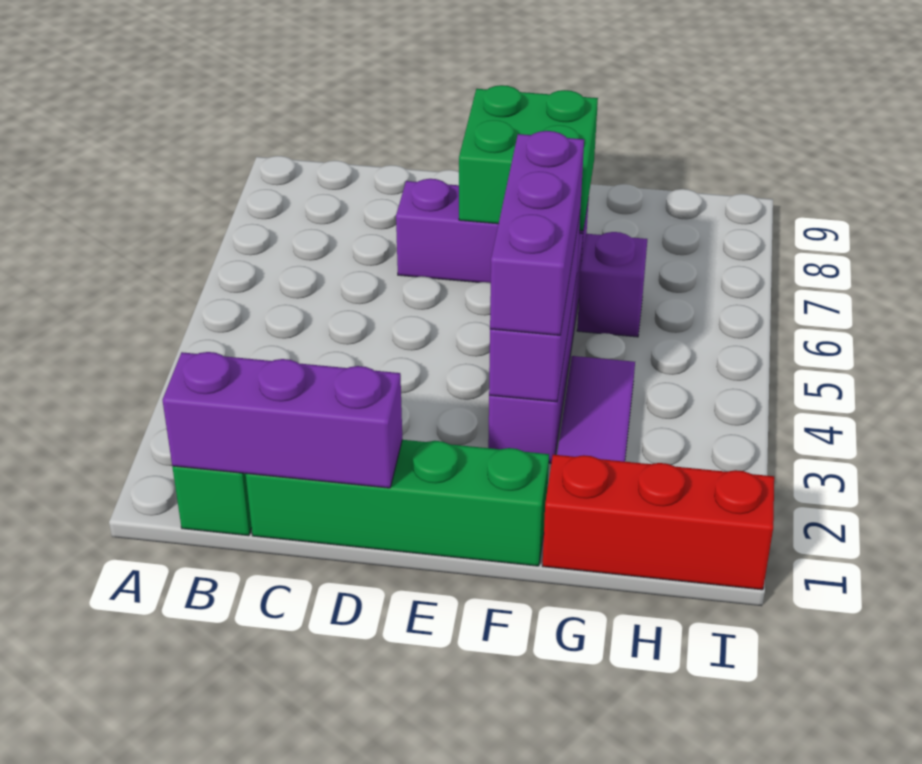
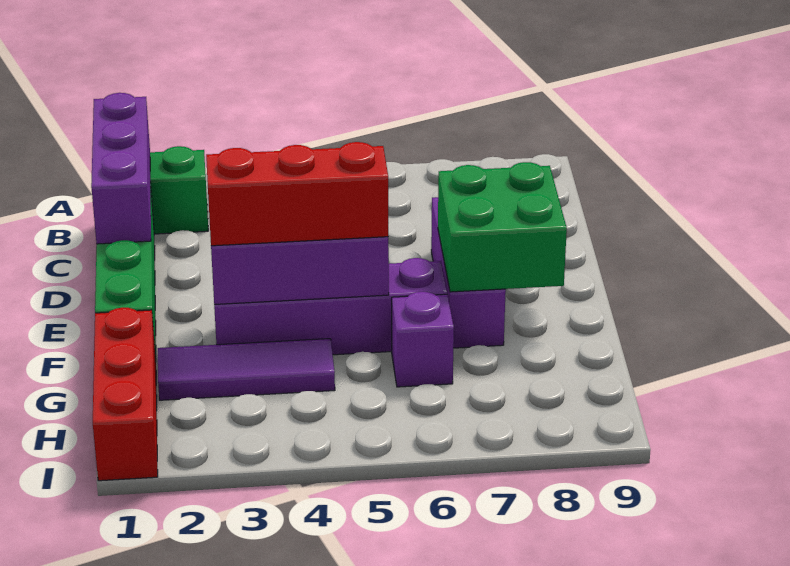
purple 1x3 brick [490,131,584,335] -> red 1x3 brick [206,142,388,246]

